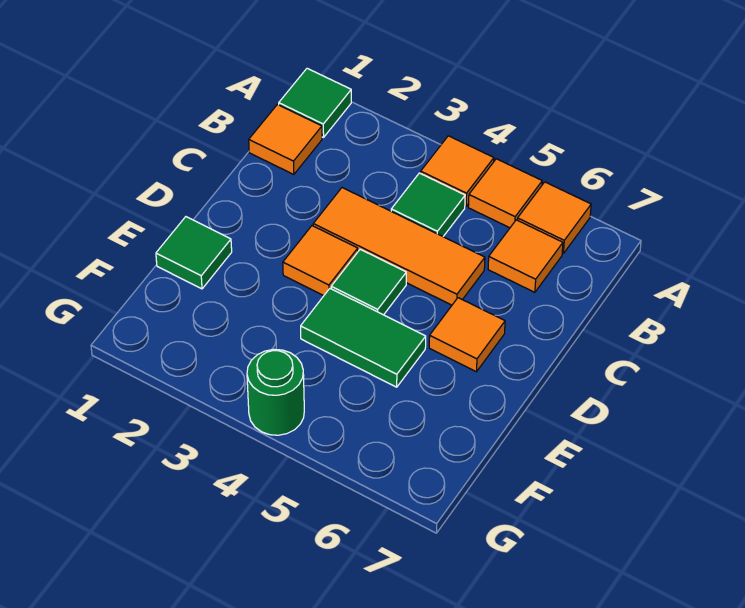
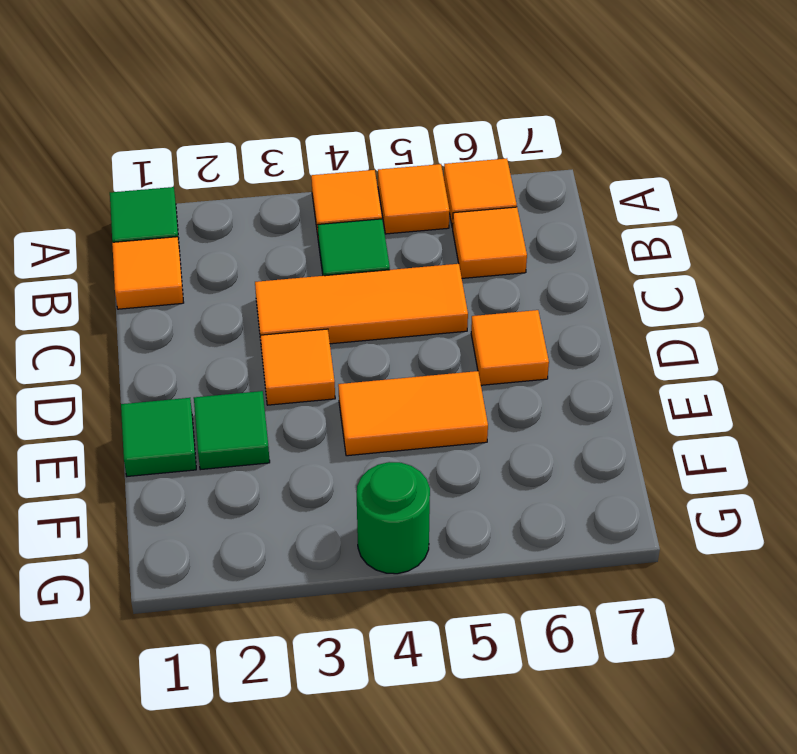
green 1x1 tile [331,249,406,315] -> green 1x1 tile moved to [194,391,270,470]
green 1x2 tile [301,289,426,387] -> orange 1x2 tile [338,371,488,456]

